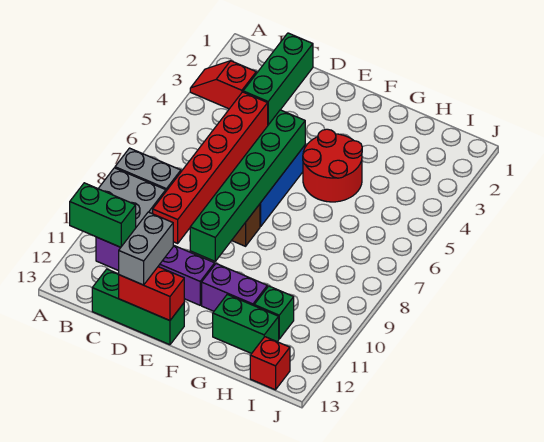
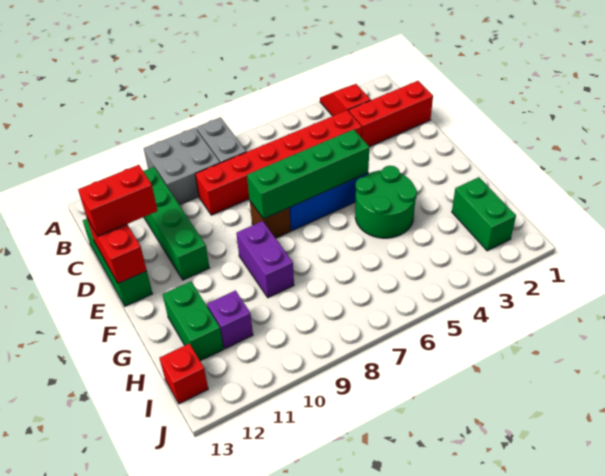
green 1x2 brick [70,183,136,247] -> green 1x2 brick moved to [452,177,516,251]
purple 1x4 brick [96,237,215,305] -> green 1x4 brick [143,167,209,280]
green 1x3 brick [243,33,313,125] -> red 1x3 brick [349,81,433,147]
grey 1x2 brick [119,212,173,285] -> red 1x2 brick [78,165,158,236]
green 1x6 brick [190,110,305,261] -> green 1x4 brick [247,129,369,219]
red 2x2 round brick [303,129,362,202] -> green 2x2 round brick [355,166,417,238]
purple 1x2 brick [202,264,267,311] -> purple 1x2 brick moved to [236,221,294,298]
green 1x1 brick [254,286,294,339] -> purple 1x1 brick [207,291,253,349]

